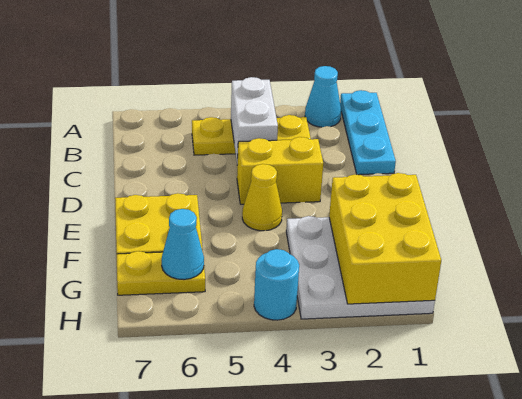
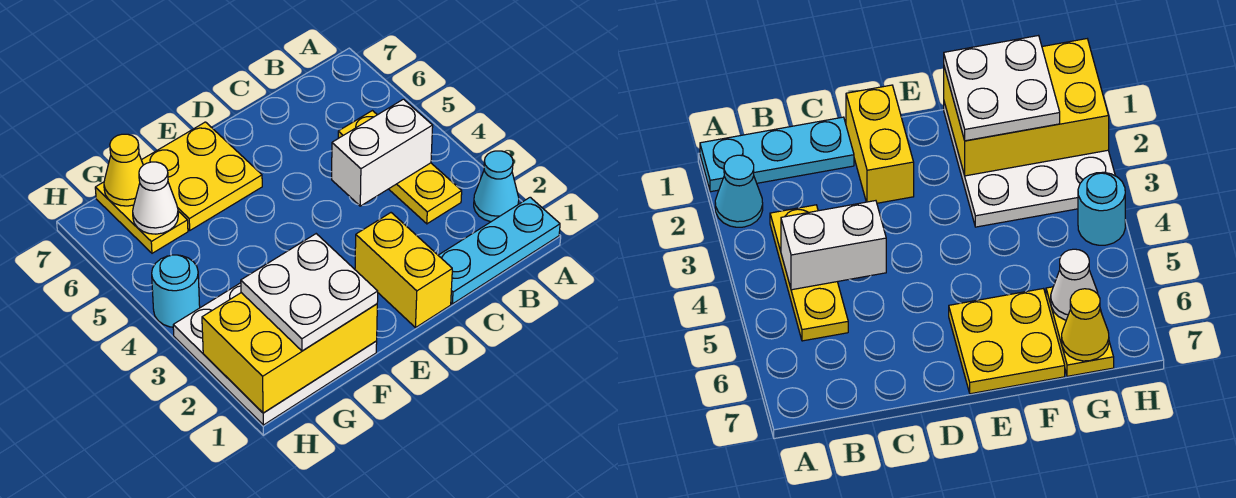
yellow 1x2 brick [237,137,323,204] -> yellow 1x2 brick moved to [355,213,452,328]
yellow 1x1 cone [242,164,282,231] -> yellow 1x1 cone moved to [104,134,143,206]
none -> white 2x2 plate [241,234,378,351]
cyan 1x1 cone [162,209,204,279] -> white 1x1 cone [133,162,178,234]

